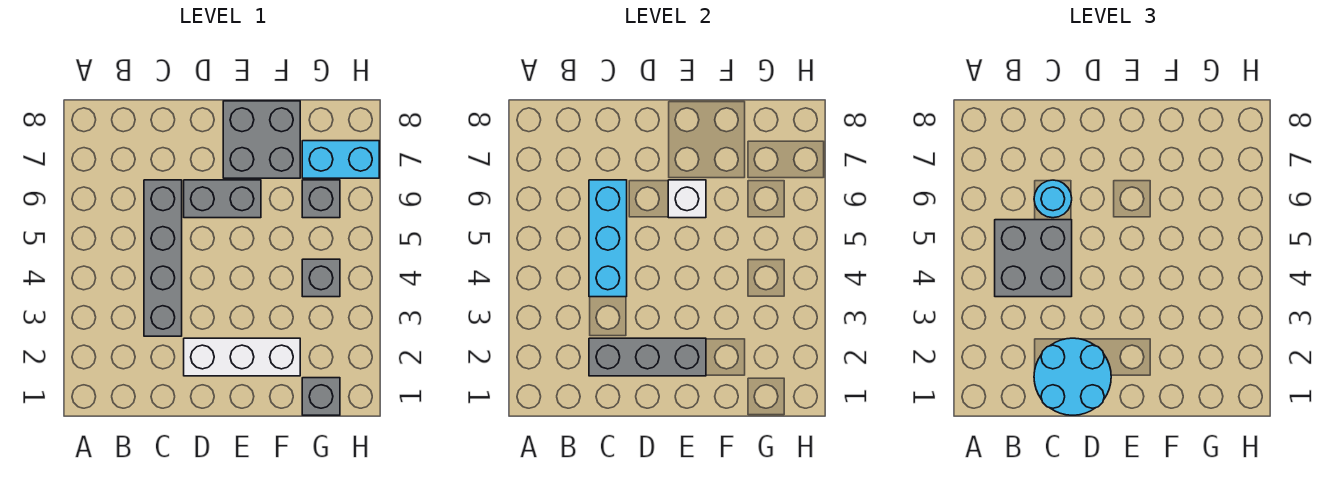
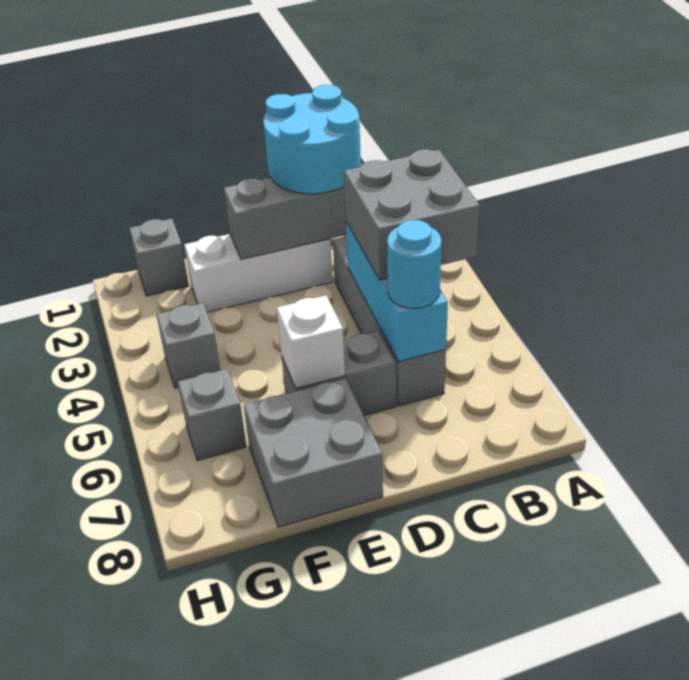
cyan 1x2 brick [302,141,379,178] -> none

